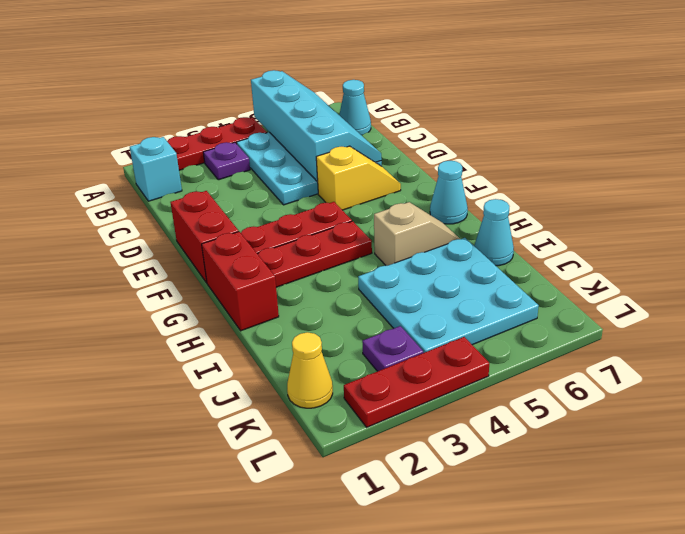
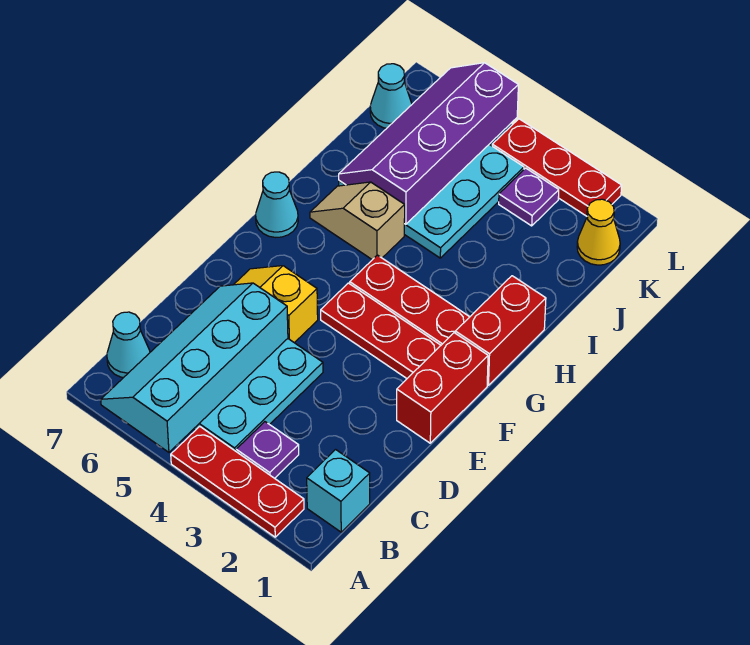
none -> purple 2x4 slope [339,63,518,224]
cyan 1x1 cone [474,199,514,266] -> cyan 1x1 cone moved to [370,64,412,128]

